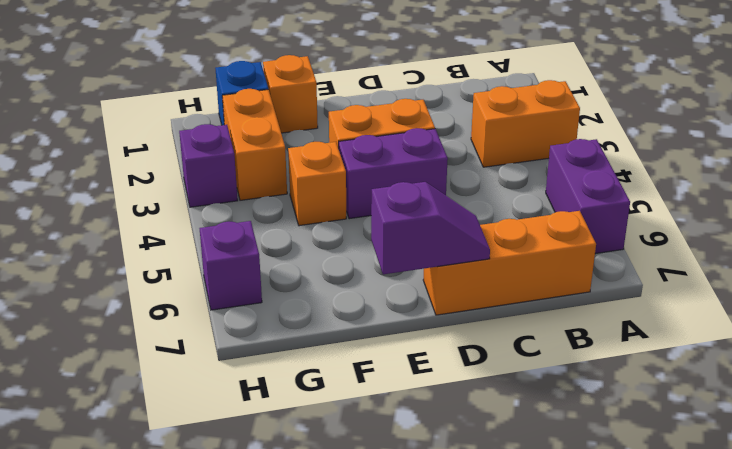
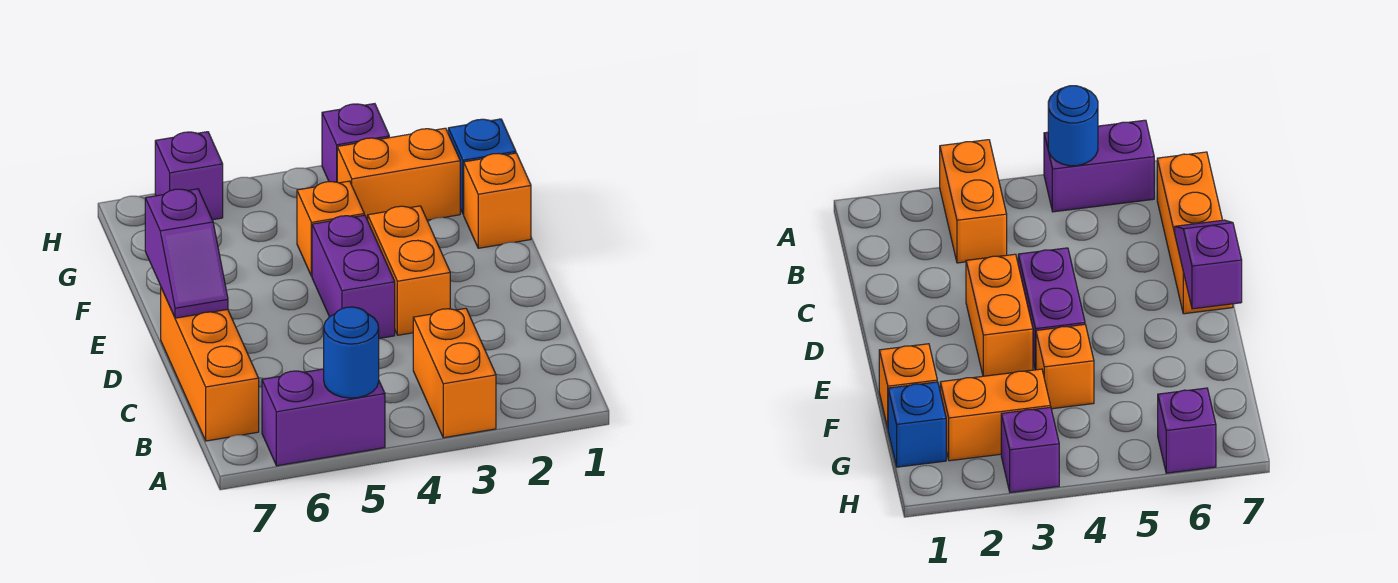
none -> blue 1x1 round brick [324,307,379,398]

